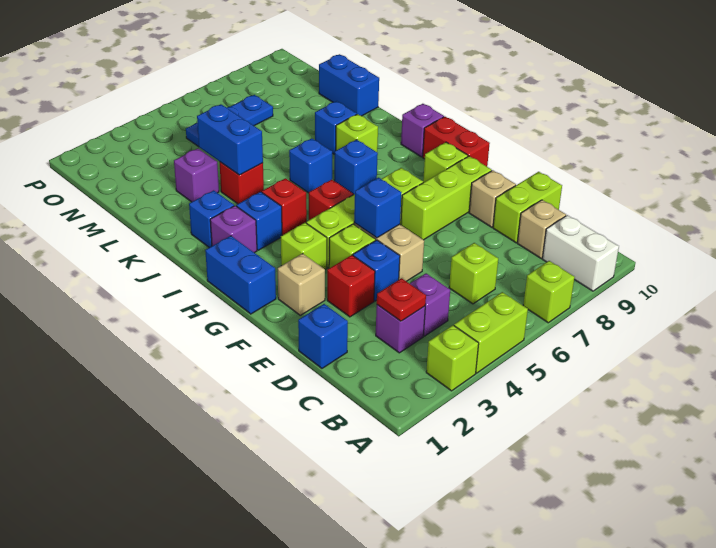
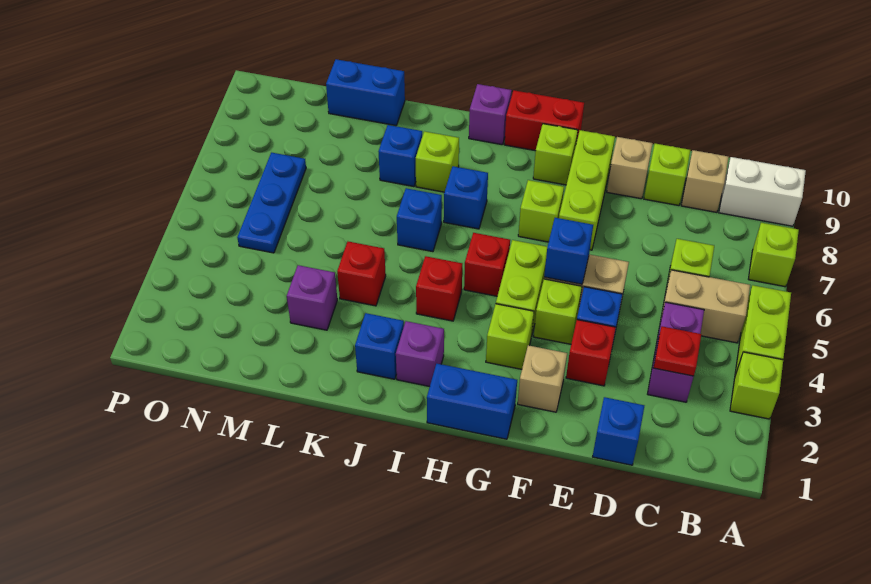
none -> tan 1x2 brick [661,270,750,343]
lime 1x2 brick [493,172,562,243] -> lime 1x1 brick [644,144,690,206]
blue 1x1 brick [236,192,282,250] -> none
blue 1x2 brick [197,104,263,175] -> none

